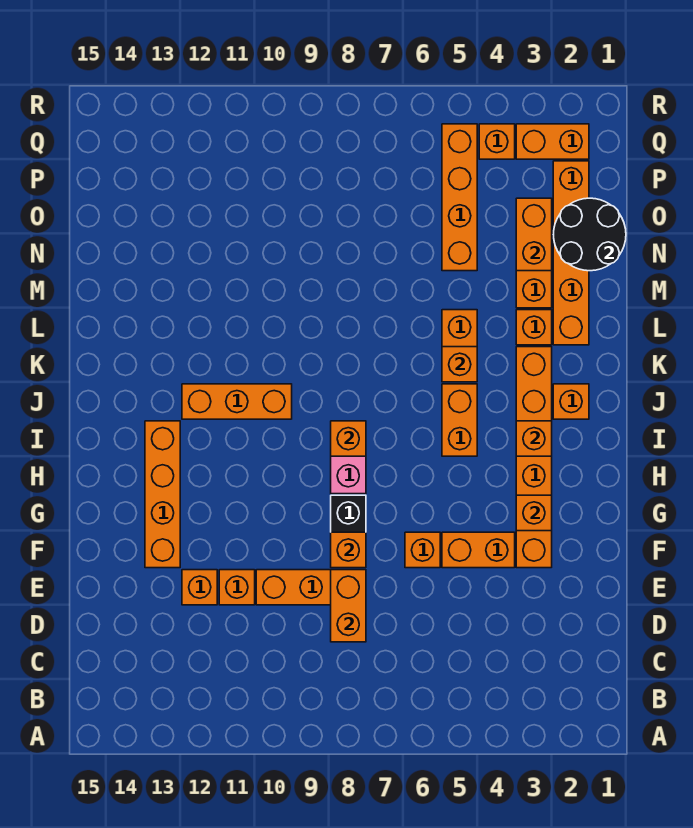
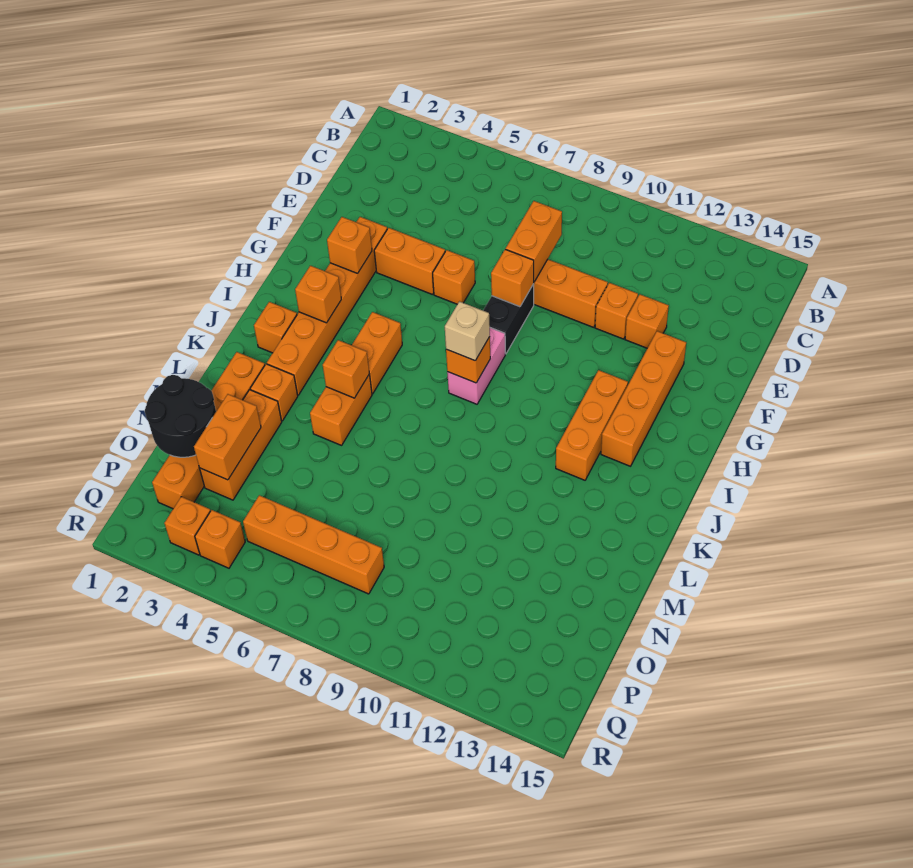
none -> tan 1x1 brick [445,301,490,361]
orange 1x3 brick [182,384,292,419] -> orange 1x3 brick turned to [556,370,628,480]
orange 1x4 brick [442,124,477,271] -> orange 1x4 brick turned to [243,495,384,594]
orange 1x2 brick [516,124,589,159] -> orange 1x1 brick [164,497,210,555]

